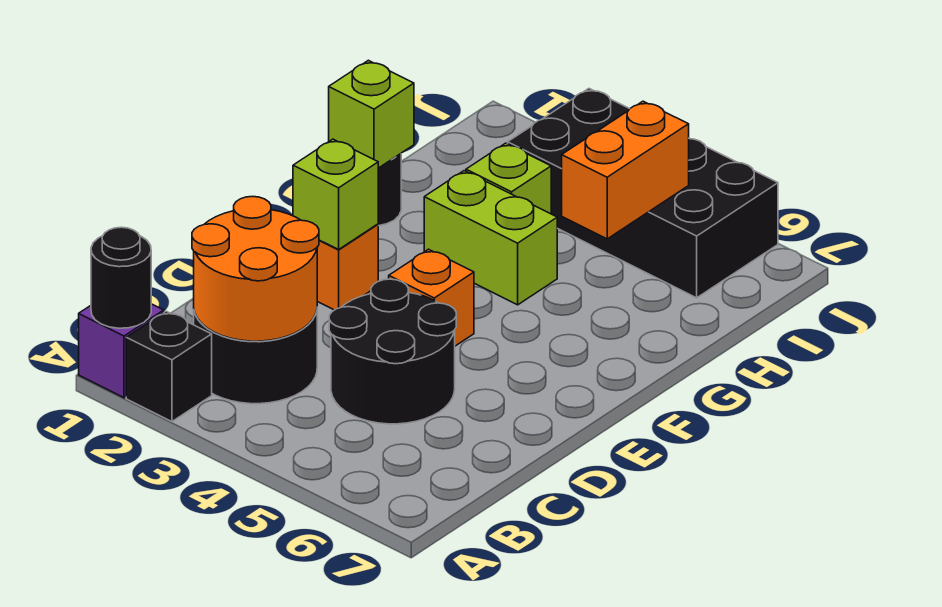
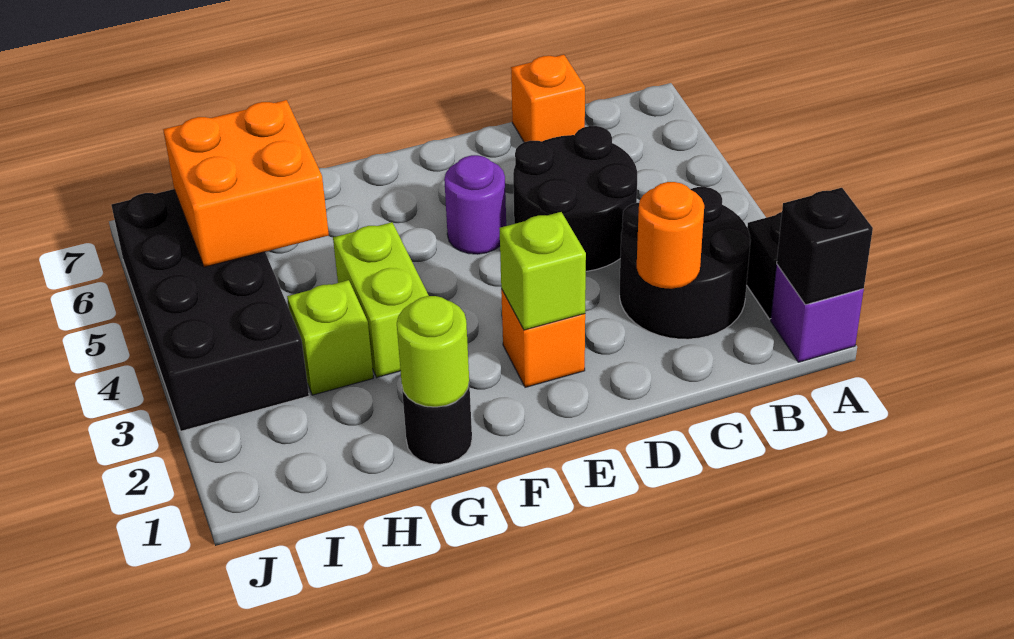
black 1x1 round brick [91,227,151,328] -> black 1x1 brick [777,188,873,305]
orange 2x2 round brick [192,196,319,341] -> orange 1x1 round brick [637,182,704,289]
orange 1x1 brick [389,249,474,346] -> orange 1x1 brick moved to [511,55,585,142]
none -> purple 1x1 round brick [444,155,506,254]
lime 1x1 brick [329,60,414,168] -> lime 1x1 round brick [397,296,469,407]
orange 1x2 brick [562,101,689,239] -> orange 2x2 brick [163,100,329,267]

